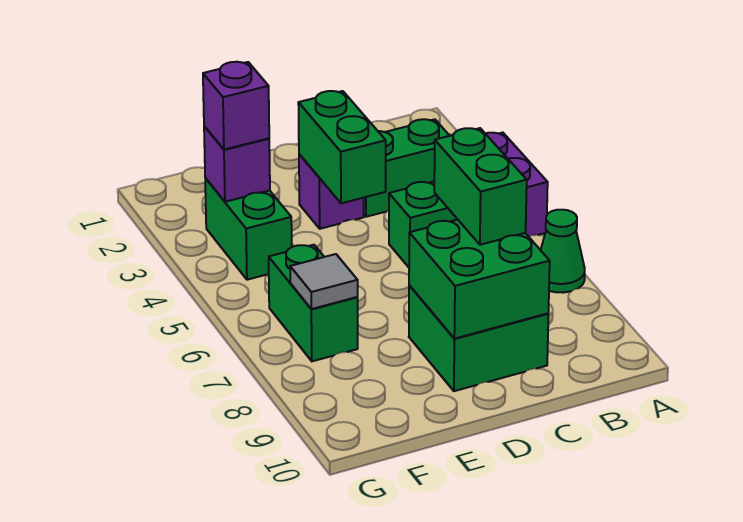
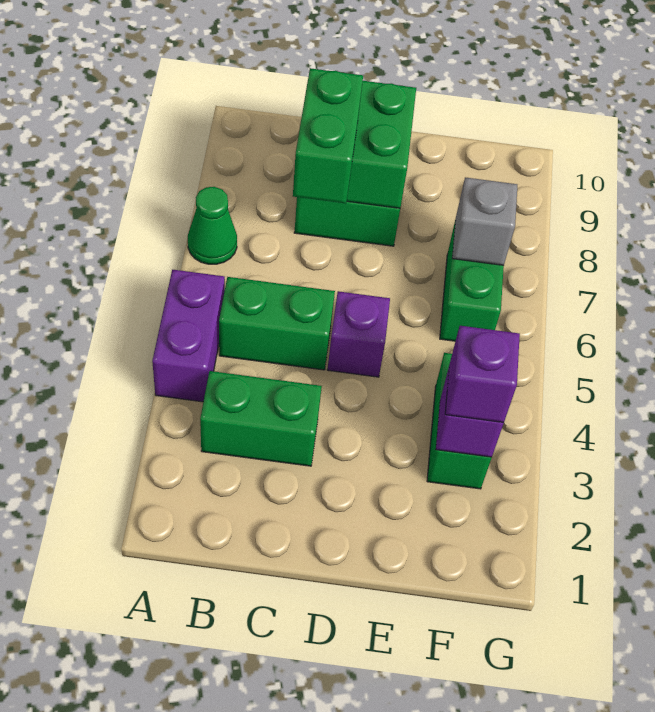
purple 1x1 brick [299,154,364,229] -> purple 1x1 brick moved to [327,291,390,377]
green 1x2 brick [298,91,386,203] -> none
grey 1x1 tile [290,254,358,309] -> grey 1x1 brick [452,177,517,265]

